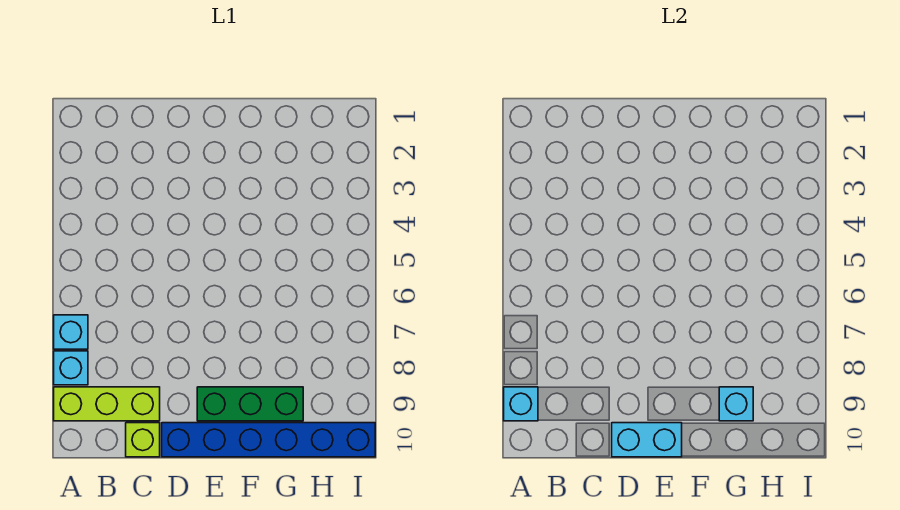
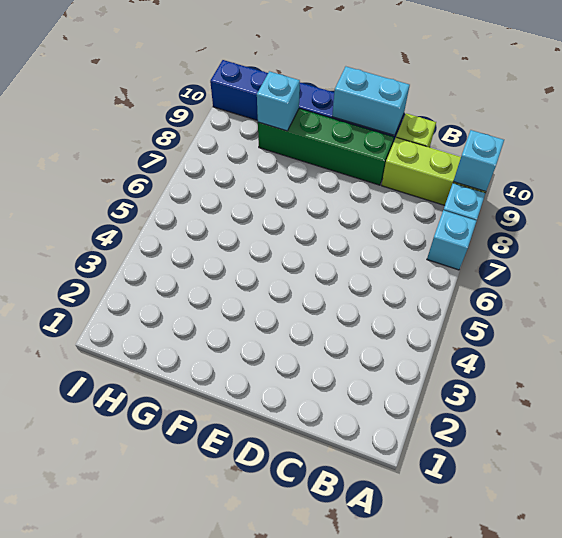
green 1x3 brick [197,387,303,421] -> green 1x4 brick [258,109,394,185]

